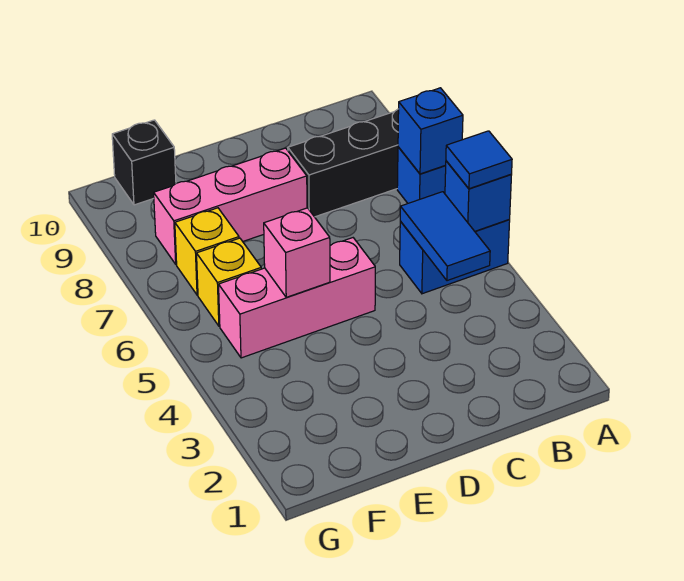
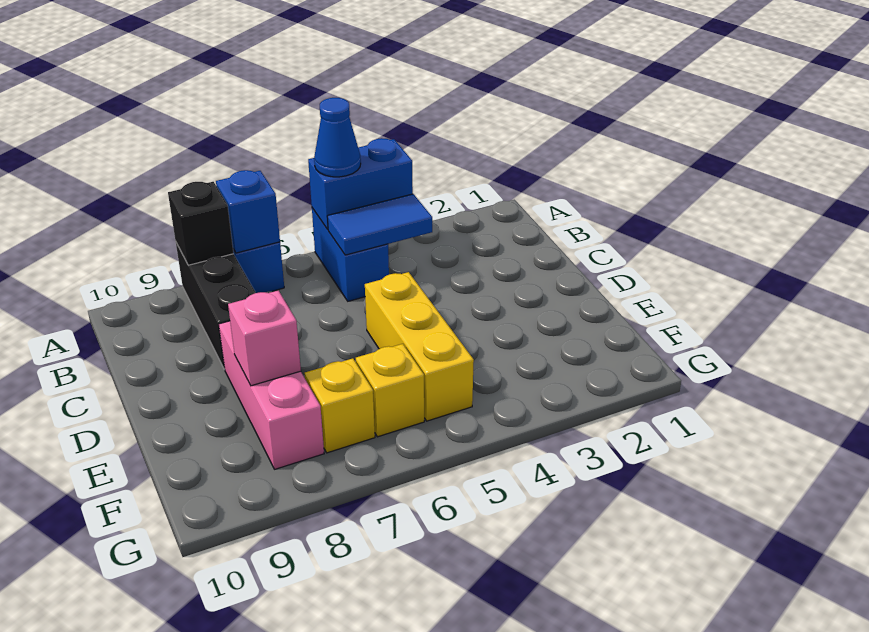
blue 1x1 brick [445,161,511,231] -> blue 1x2 brick [308,138,413,229]
blue 1x1 tile [446,131,512,189] -> blue 1x1 cone [314,98,361,177]
pink 1x3 brick [219,238,375,358] -> yellow 1x3 brick [365,272,474,421]
pink 1x1 brick [264,208,330,297] -> pink 1x1 brick moved to [228,290,301,386]
black 1x1 brick [112,120,176,205] -> black 1x1 brick moved to [168,182,234,265]

